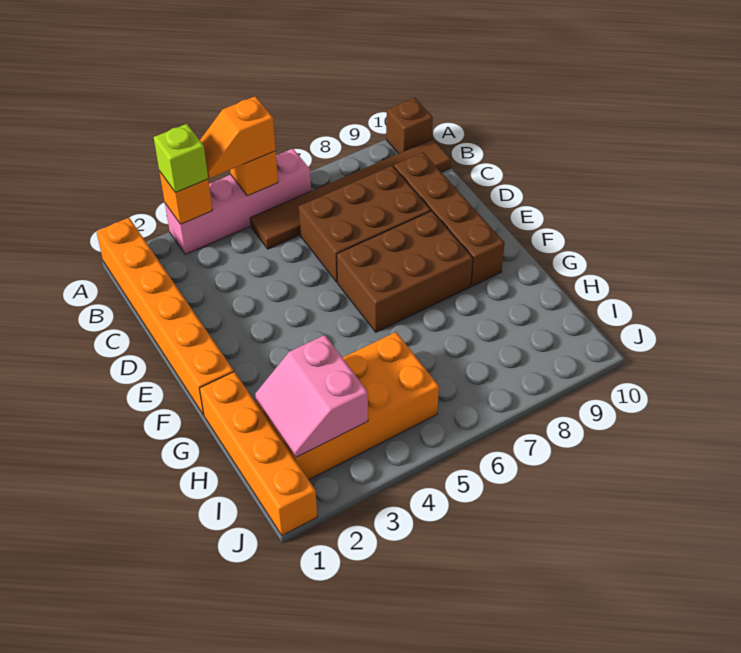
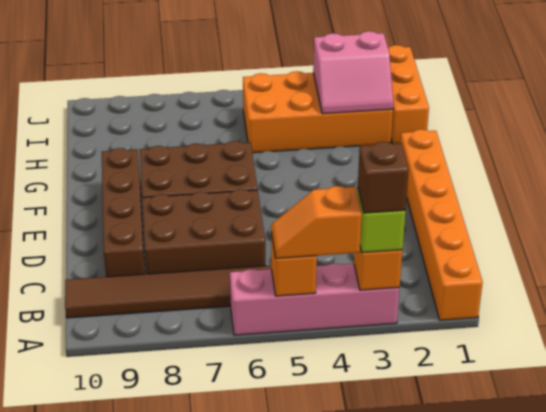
orange 1x2 slope [200,96,276,178] -> orange 1x2 slope turned to [271,186,362,258]
brown 1x1 brick [386,98,433,154] -> brown 1x1 brick moved to [358,142,409,213]
orange 1x4 brick [200,372,317,535] -> orange 1x3 brick [388,45,429,144]
pink 2x2 slope [255,335,368,457] -> pink 2x2 slope turned to [313,31,393,114]

